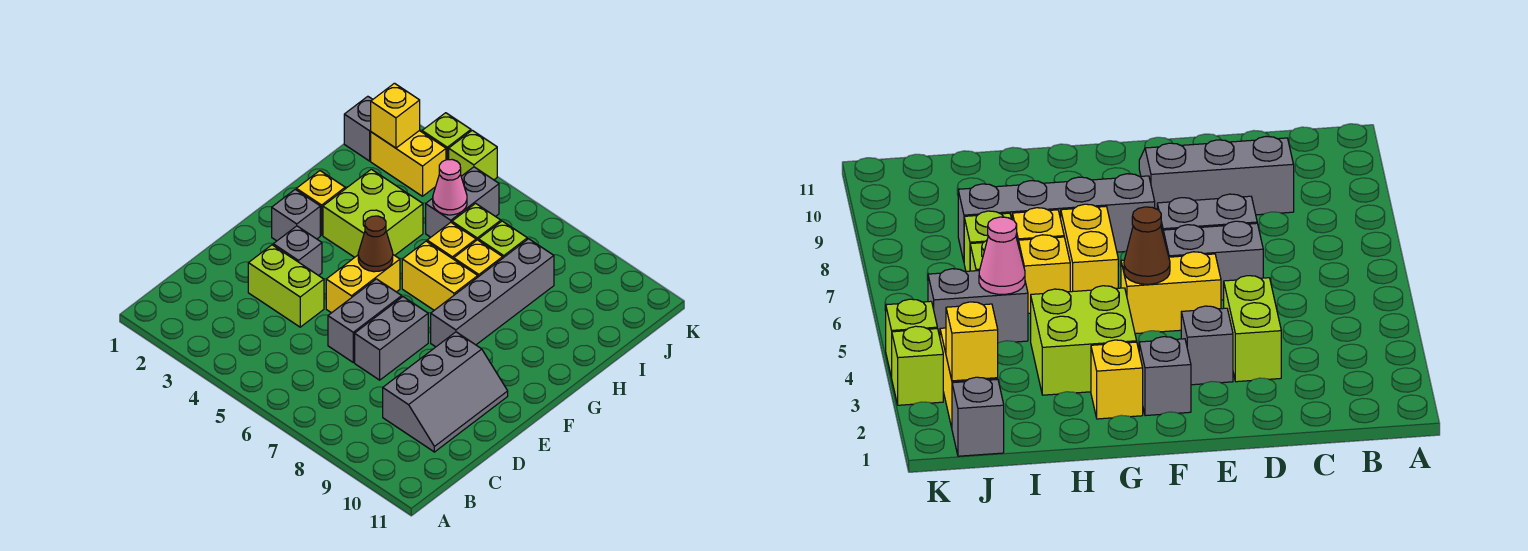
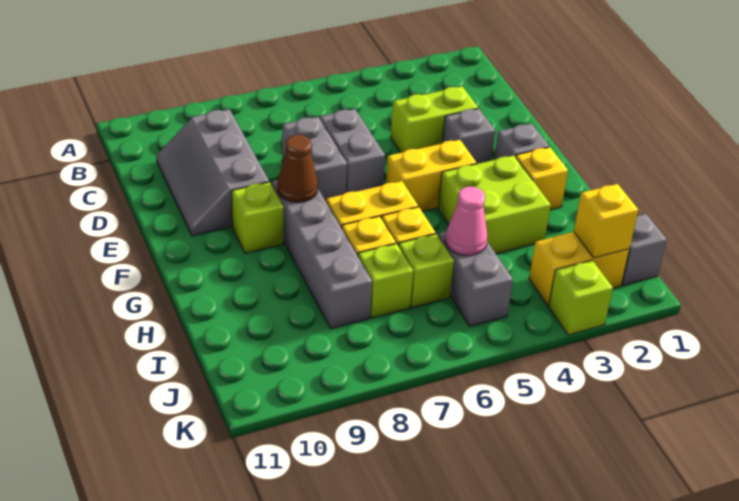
yellow 1x2 brick [326,255,400,313] -> yellow 1x2 brick turned to [386,140,476,211]
brown 1x1 cone [358,216,393,272] -> brown 1x1 cone moved to [277,135,318,202]
lime 1x1 brick [449,130,497,180] -> lime 1x1 brick moved to [232,182,284,253]

